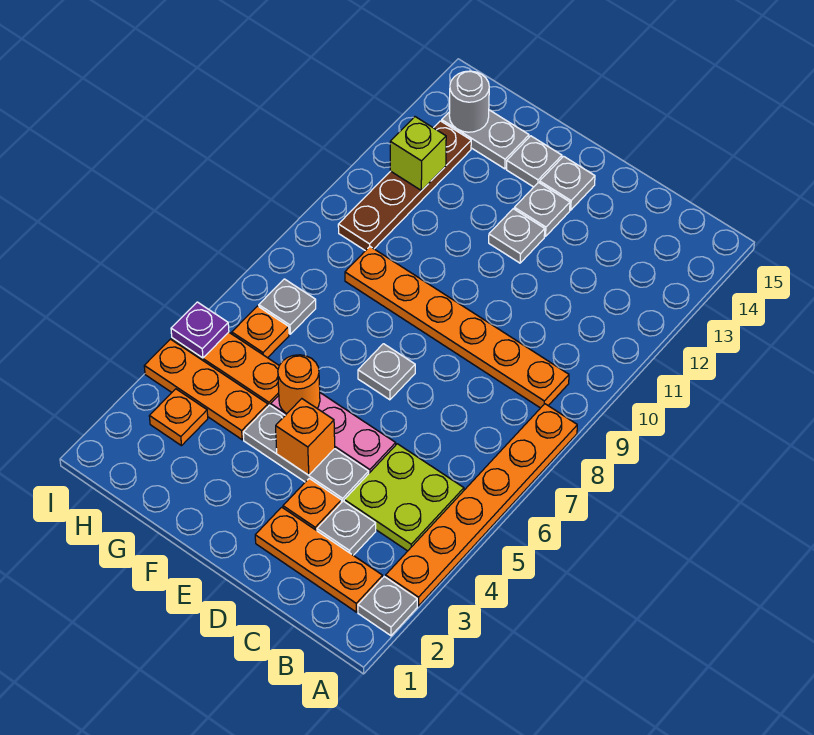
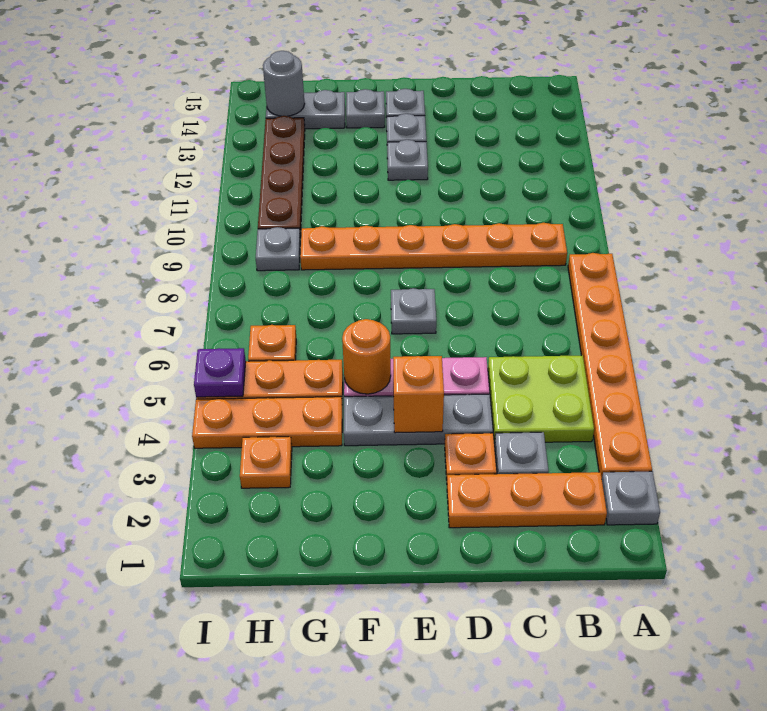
grey 1x1 plate [259,279,316,334] -> grey 1x1 plate moved to [256,227,300,271]
lime 1x1 brick [390,117,446,191] -> none

